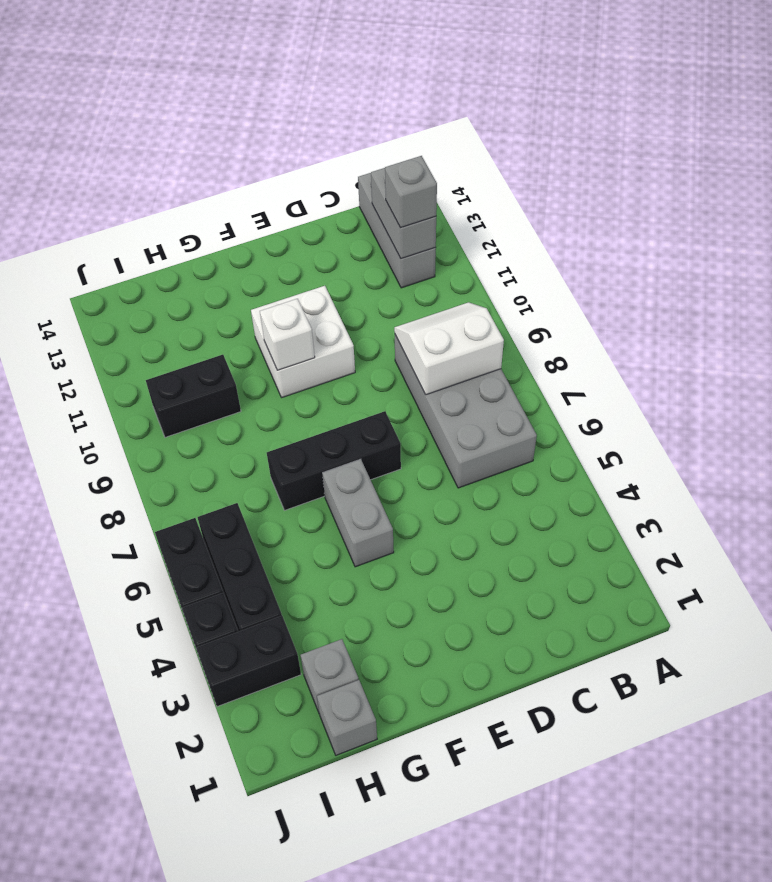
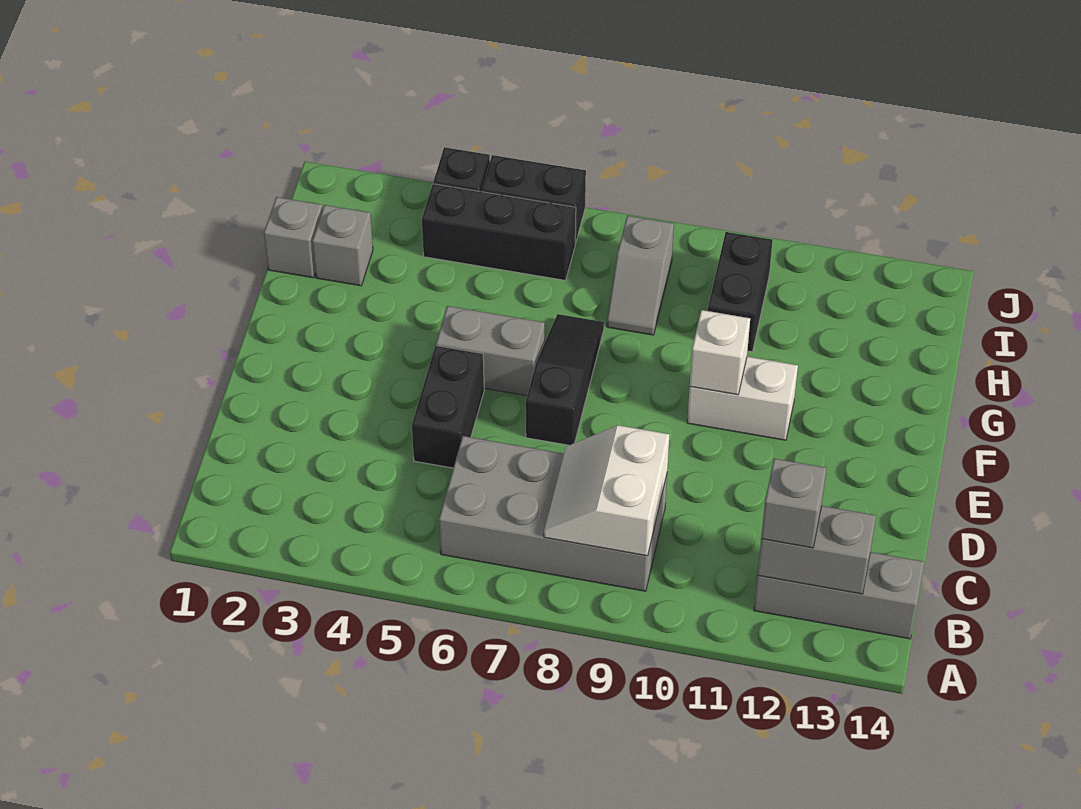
white 2x2 slope [394,302,504,395] -> white 2x2 slope turned to [544,425,669,556]
black 1x3 brick [267,411,401,510] -> black 1x3 slope [526,314,604,445]
white 2x2 brick [251,286,355,398] -> white 1x2 brick [687,357,798,440]
none -> grey 1x2 slope [607,216,674,335]
black 1x2 brick [196,616,301,707] -> black 1x2 brick moved to [412,346,484,468]

